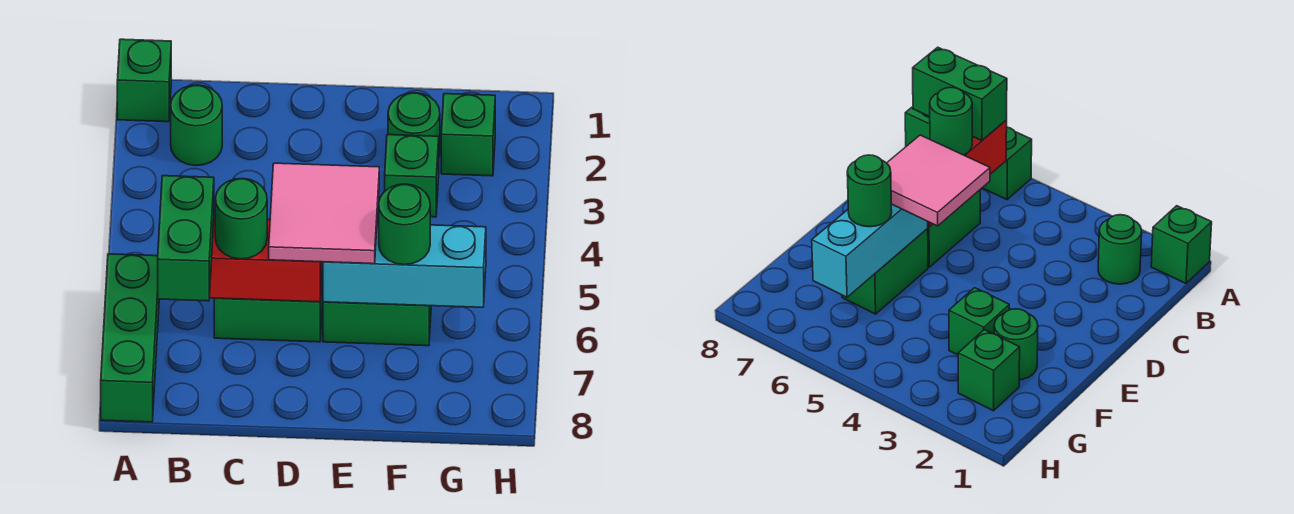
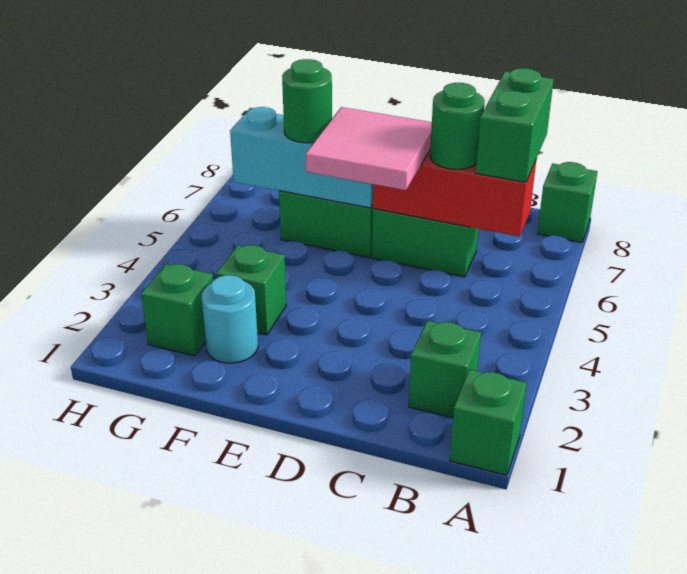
green 1x3 brick [101,254,159,422] -> green 1x1 brick [537,162,598,242]
green 1x1 round brick [171,85,222,166] -> green 1x1 brick [409,321,481,418]
green 1x1 round brick [388,93,440,155] -> cyan 1x1 round brick [202,275,258,363]

